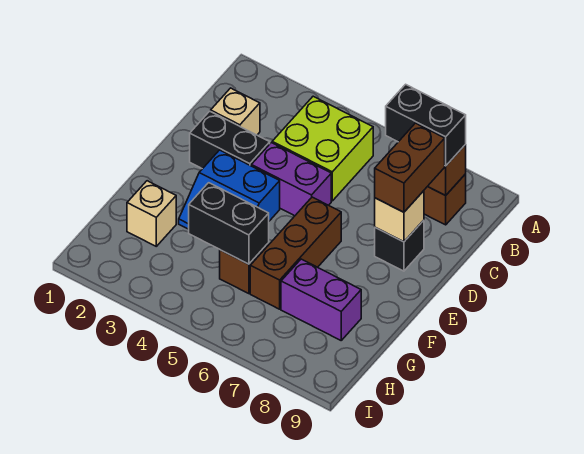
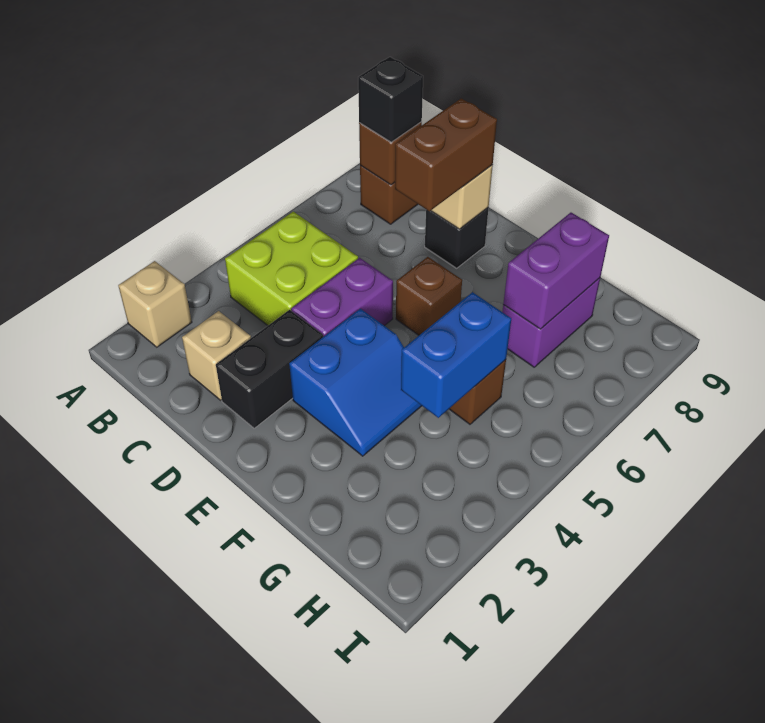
black 1x2 brick [386,84,466,166] -> black 1x1 brick [358,57,423,142]
brown 1x2 brick [375,123,445,212] -> brown 1x2 brick turned to [395,98,497,211]
brown 1x3 brick [250,197,341,309] -> brown 1x1 brick [396,257,462,335]
tan 1x1 brick [127,181,176,246] -> tan 1x1 brick moved to [118,261,192,347]
black 1x2 brick [189,183,269,264] -> blue 1x2 brick [401,292,511,418]
none -> purple 1x2 brick [503,213,609,329]

